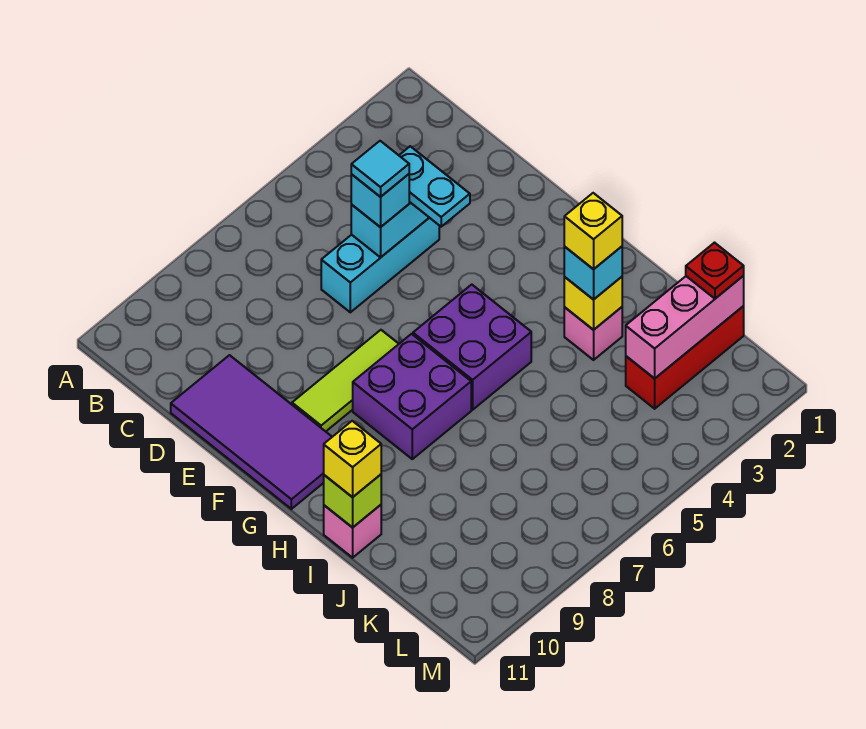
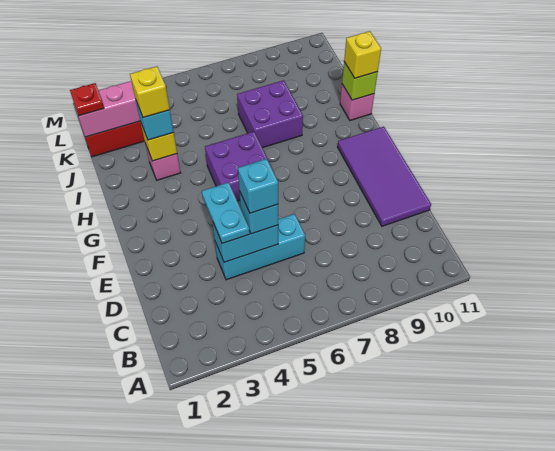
cyan 1x1 tile [351,141,409,197] -> cyan 1x1 brick [238,159,278,213]
lime 1x3 tile [292,330,398,431] -> none
purple 2x2 brick [353,334,471,459] -> purple 2x2 brick moved to [237,80,303,148]

